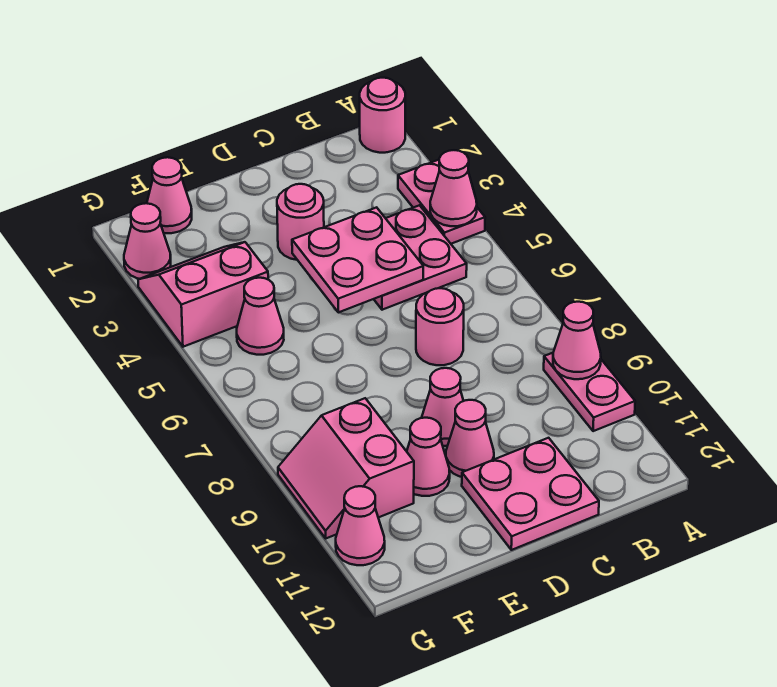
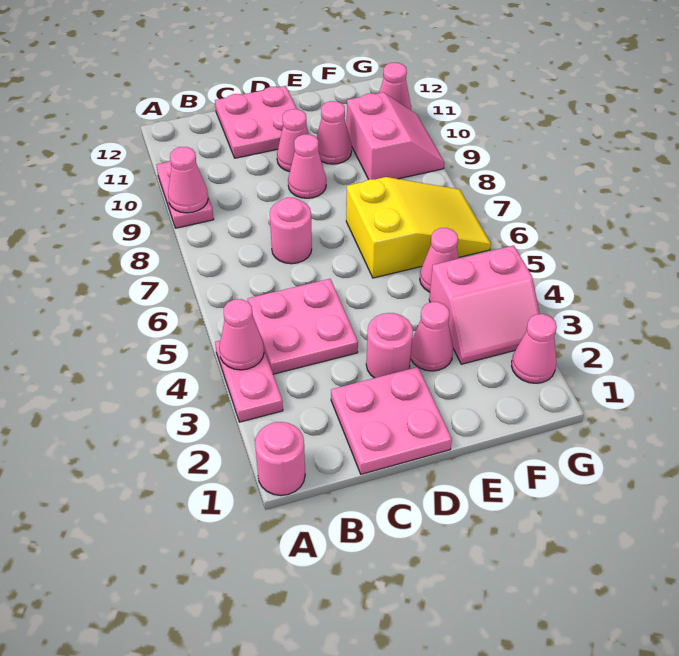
pink 2x2 plate [292,207,423,312] -> pink 2x2 plate moved to [331,367,452,474]
none -> yellow 2x3 slope [346,177,491,278]
pink 1x1 cone [147,157,192,233] -> pink 1x1 cone moved to [411,302,453,371]

